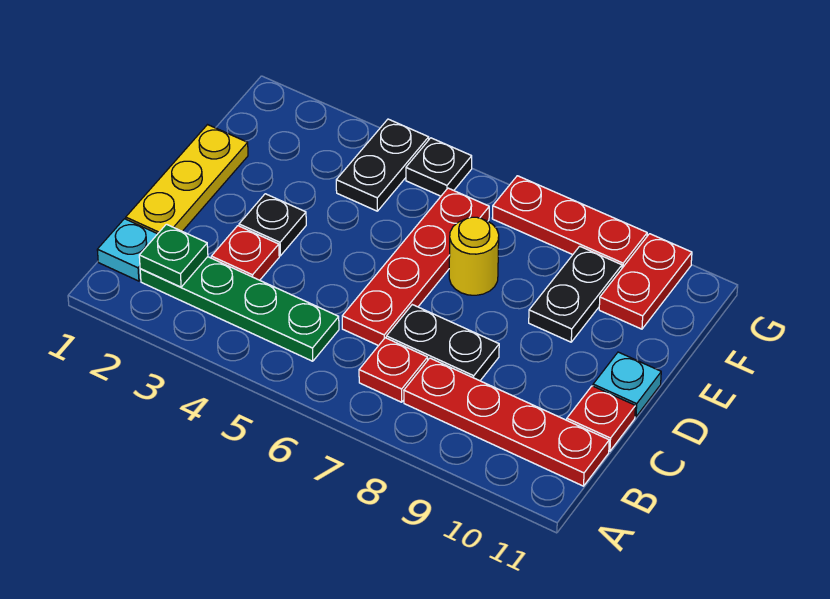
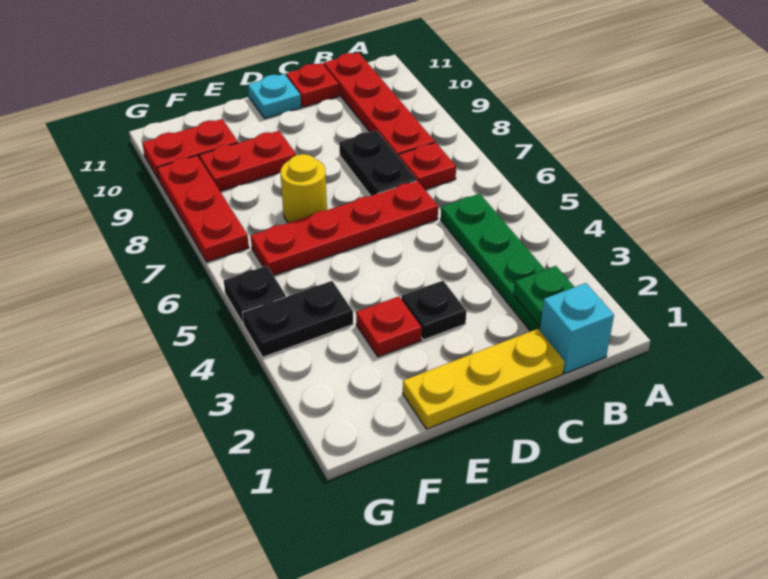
cyan 1x1 plate [97,219,157,281] -> cyan 1x1 brick [540,283,614,374]
red 1x1 plate [211,226,279,280] -> red 1x1 plate moved to [356,296,422,357]
black 1x2 plate [529,246,622,342] -> red 1x2 plate [199,131,296,191]

